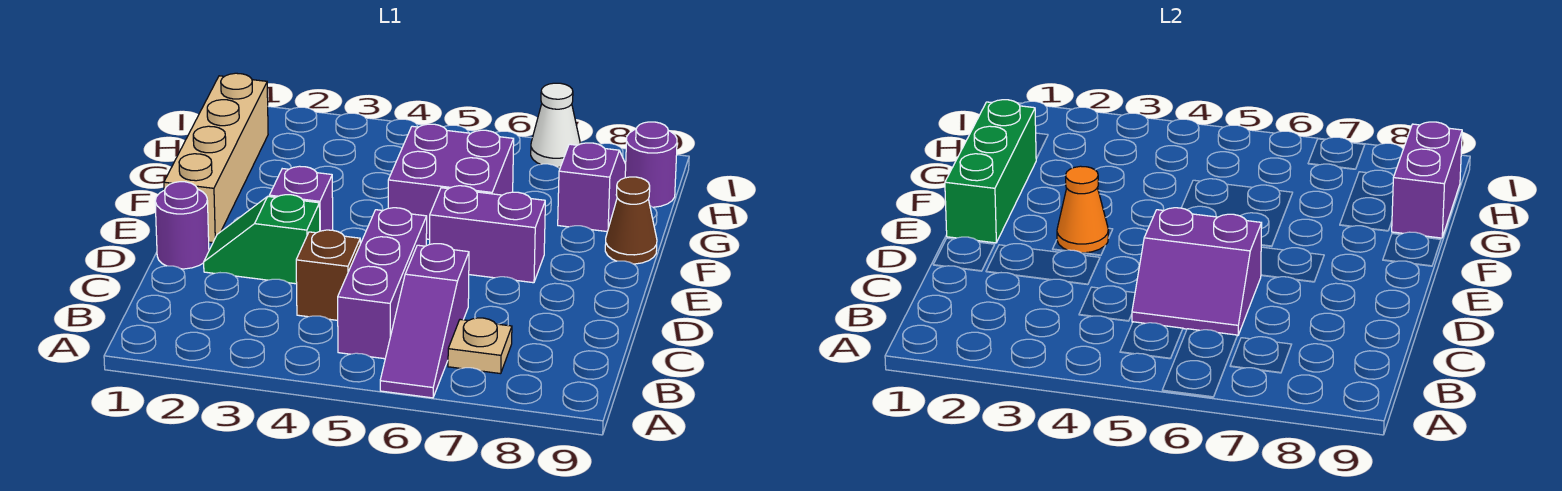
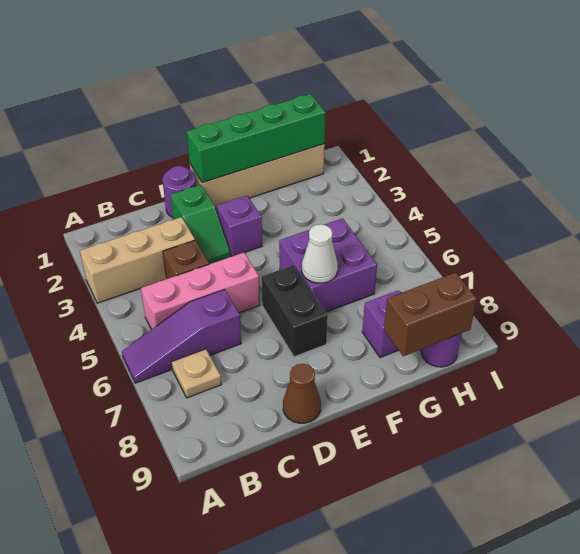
none -> tan 1x3 brick [80,217,195,303]
purple 1x3 brick [338,208,427,359] -> pink 1x3 brick [141,253,260,329]
purple 2x2 slope [1132,208,1262,336] -> none
green 1x2 slope [204,195,320,284] -> green 1x2 slope turned to [170,185,230,264]
green 1x3 brick [945,100,1036,243] -> green 1x4 brick [187,94,326,183]
orange 1x1 cone [1057,166,1108,253] -> none
purple 1x2 brick [430,186,545,283] -> black 1x2 brick [261,265,328,357]
brown 1x1 cone [605,177,657,264] -> brown 1x1 cone moved to [283,364,321,423]
purple 1x2 brick [1392,122,1462,238] -> brown 1x2 brick [384,273,477,356]
white 1x1 cone [531,83,580,167] -> white 1x1 cone moved to [302,224,338,283]

